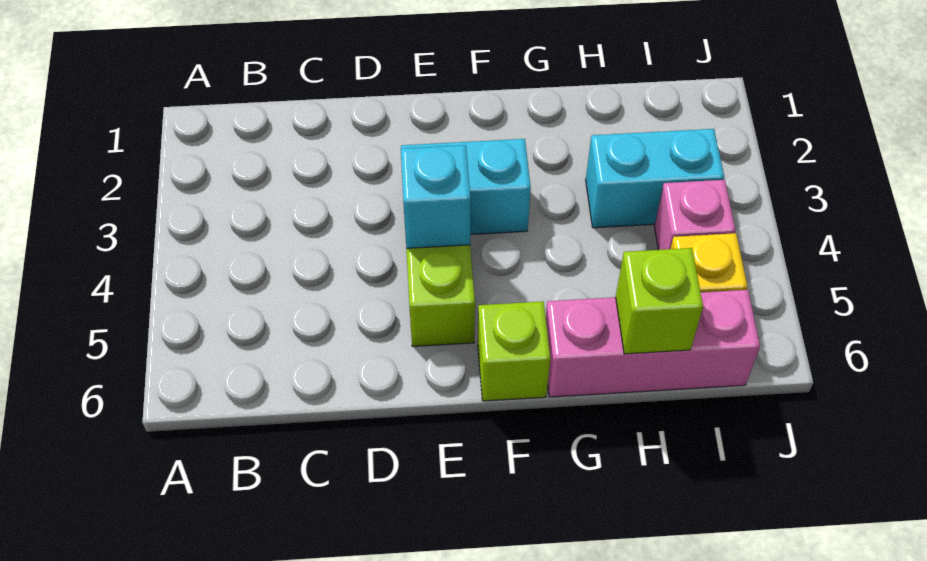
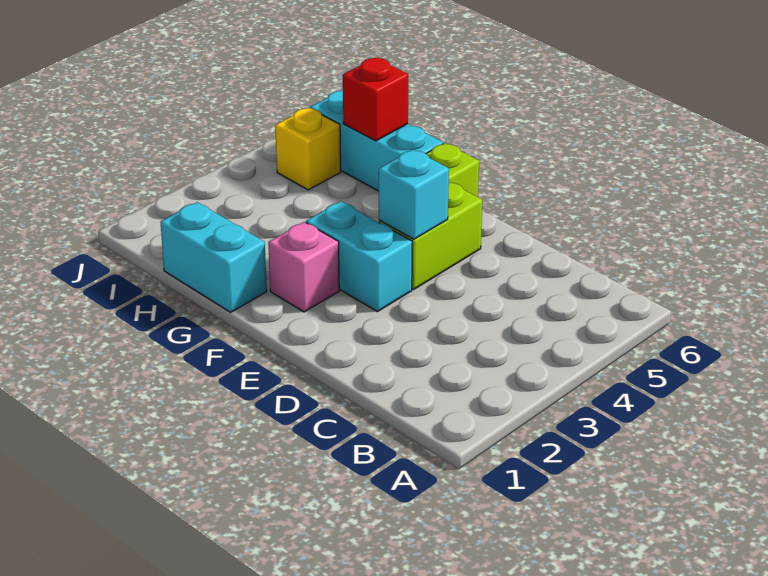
pink 1x3 brick [546,290,760,397] -> cyan 1x3 brick [310,90,443,191]
cyan 1x2 brick [586,129,724,228] -> cyan 1x2 brick moved to [161,202,267,312]
lime 1x1 brick [616,248,703,354] -> red 1x1 brick [343,58,408,141]
pink 1x1 brick [654,180,736,250] -> pink 1x1 brick moved to [268,222,339,312]

